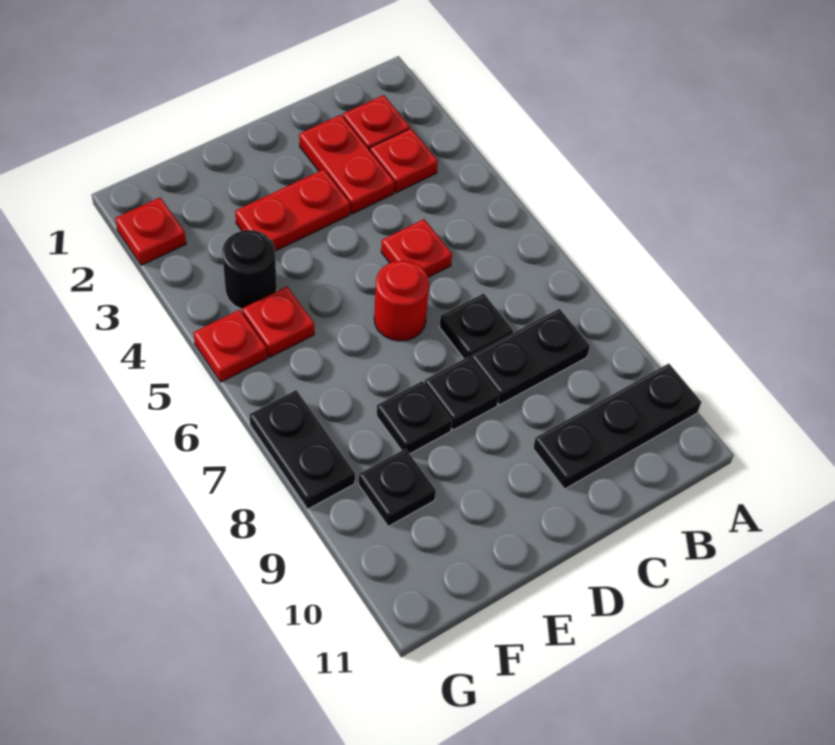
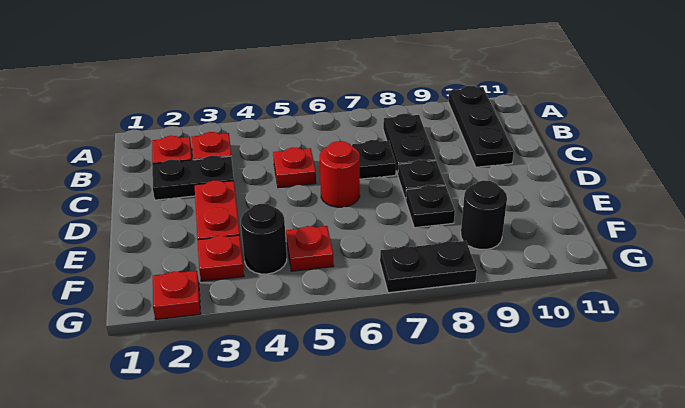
red 1x2 plate [299,115,394,214] -> black 1x2 plate [152,155,234,200]
black 1x1 plate [359,449,436,526] -> black 1x1 round brick [461,180,507,249]
red 1x1 plate [193,310,267,382] -> red 1x1 plate moved to [198,235,244,281]

